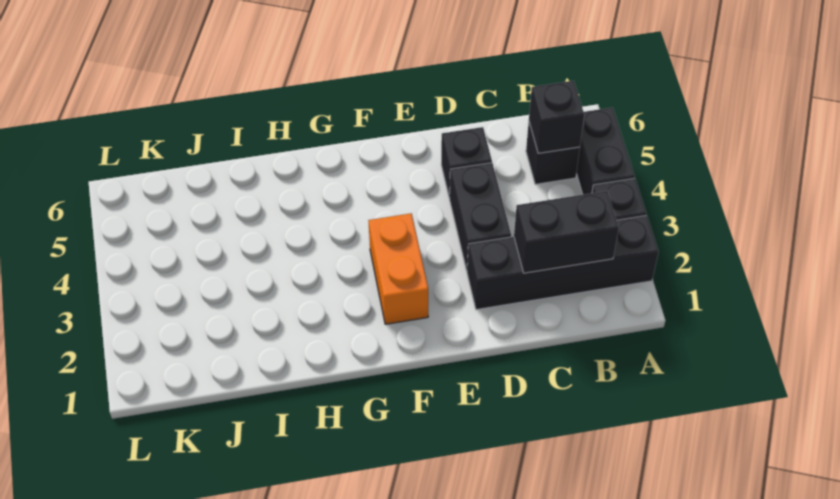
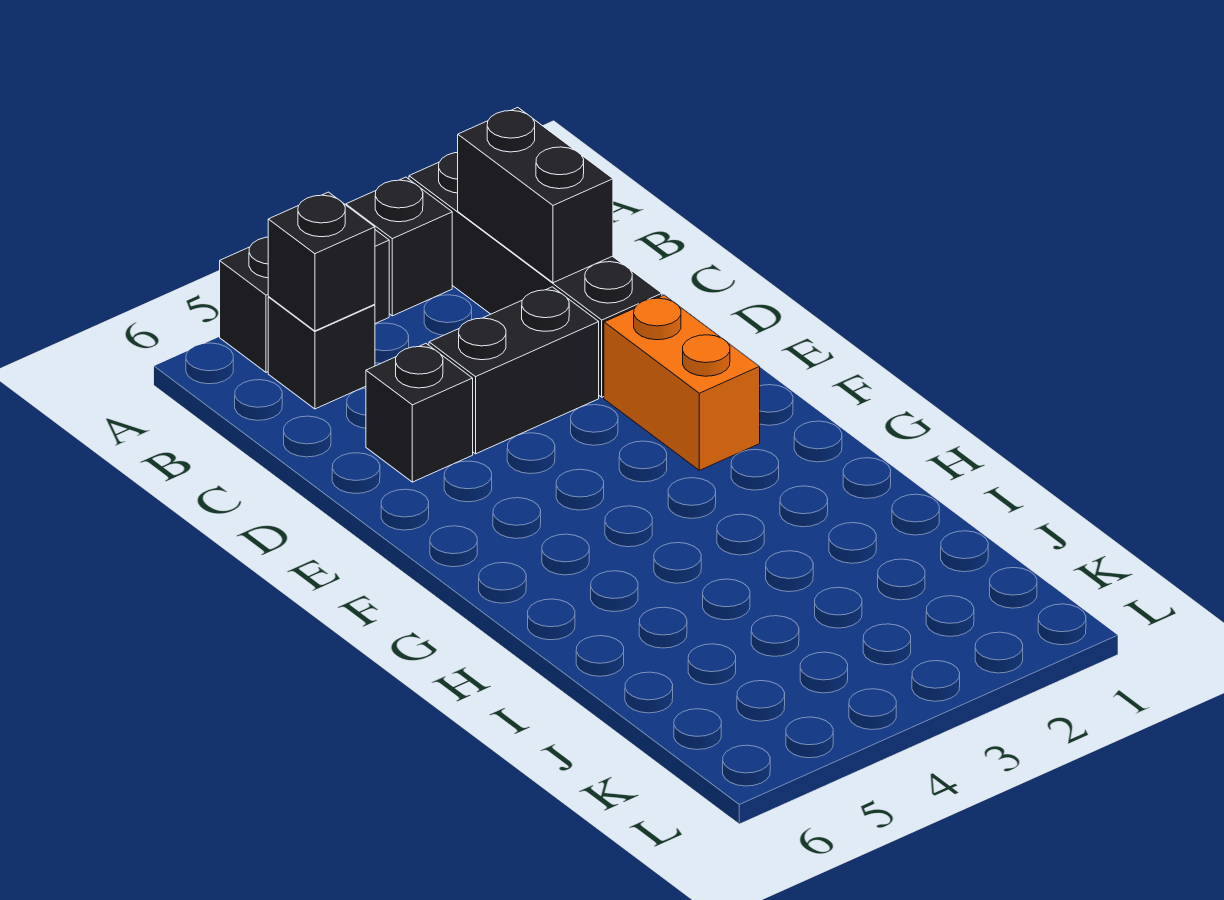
orange 1x2 brick [368,213,428,324] -> orange 1x2 brick turned to [604,295,760,470]

